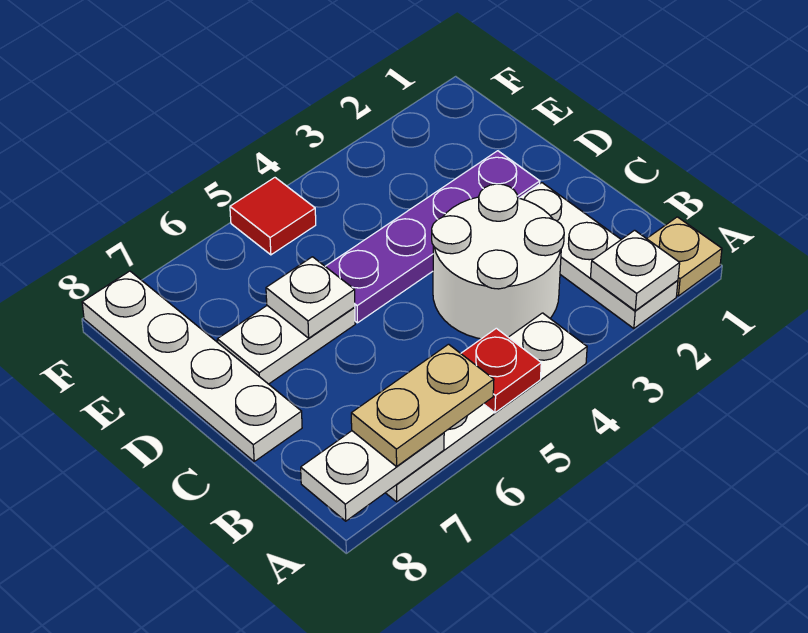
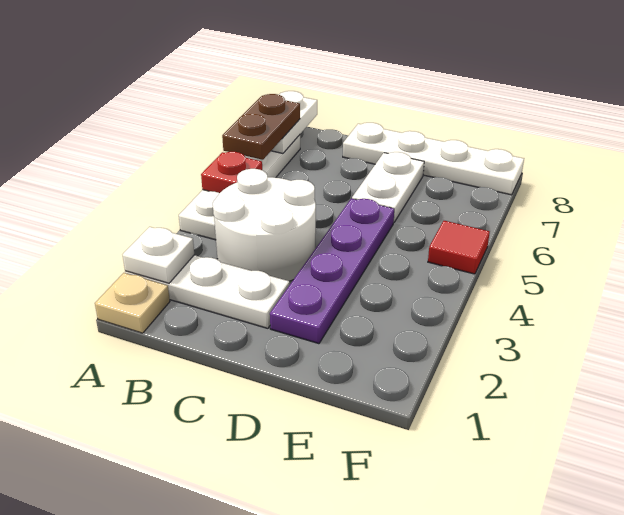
tan 1x2 plate [351,344,494,466] -> brown 1x2 plate [222,94,300,160]
white 1x1 plate [266,257,355,338] -> none

